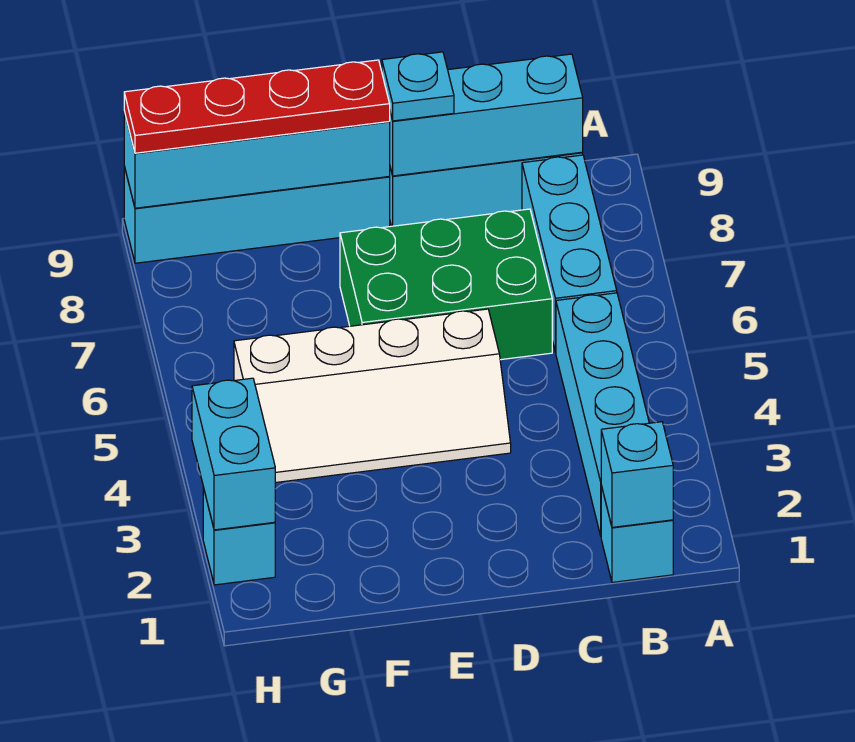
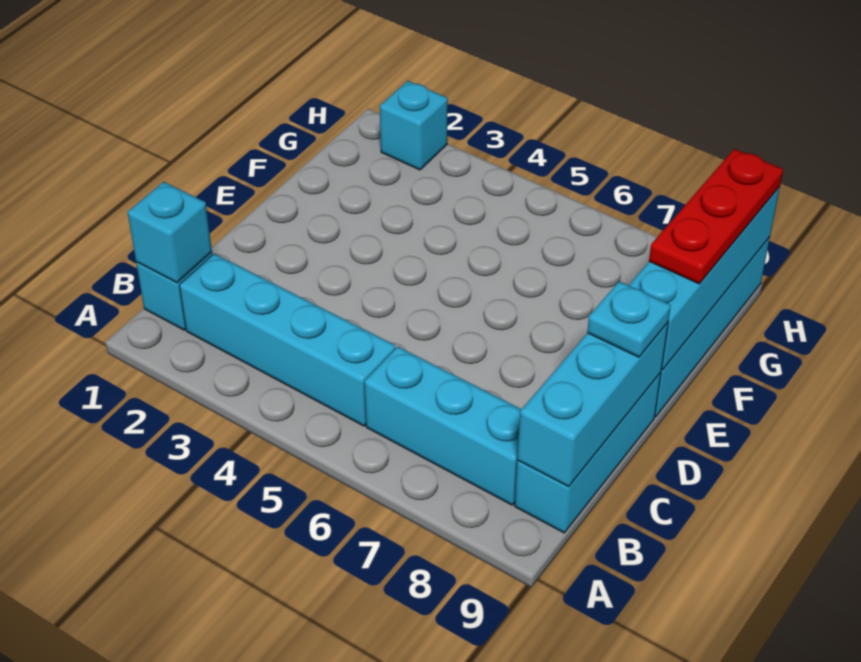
green 2x3 brick [340,209,552,360] -> none
white 2x4 slope [234,309,511,483] -> none
red 1x4 plate [124,60,390,153] -> red 1x3 plate [649,149,783,284]
cyan 1x2 brick [192,378,275,530] -> none

